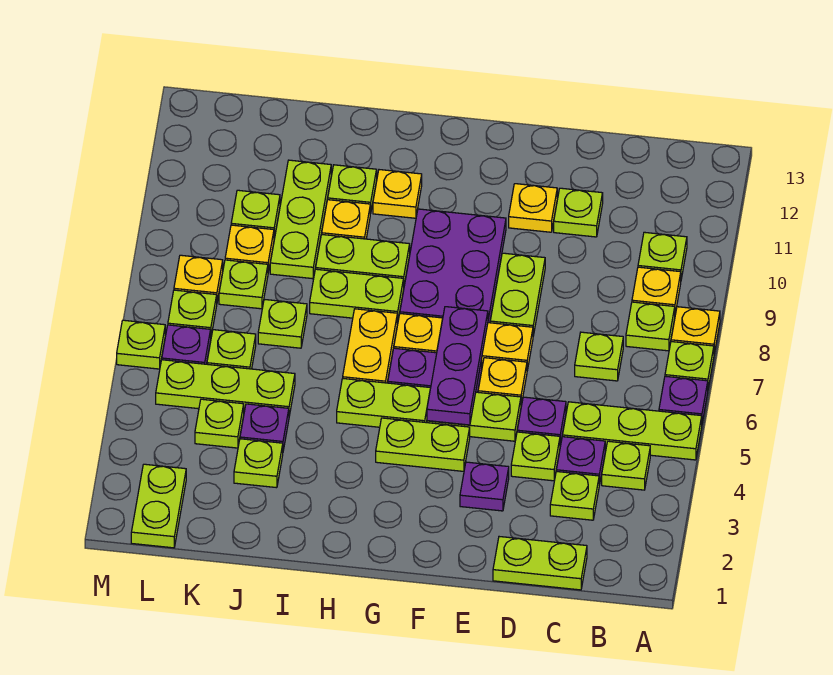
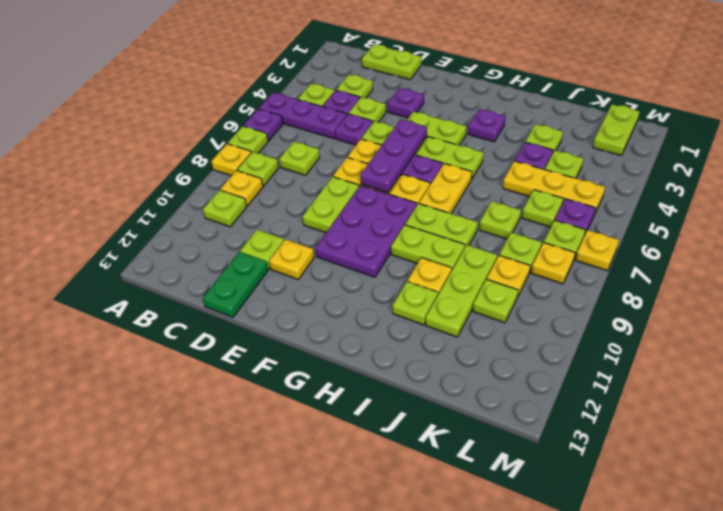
lime 1x3 plate [563,402,702,460] -> purple 1x3 plate [259,93,347,139]
none -> green 1x2 plate [203,252,268,317]
none -> purple 1x1 plate [468,109,505,142]
yellow 1x1 plate [373,170,422,218] -> yellow 1x1 plate moved to [576,230,619,271]
lime 1x3 plate [156,360,295,416] -> yellow 1x3 plate [503,161,605,213]
lime 1x1 plate [117,320,165,369] -> none

